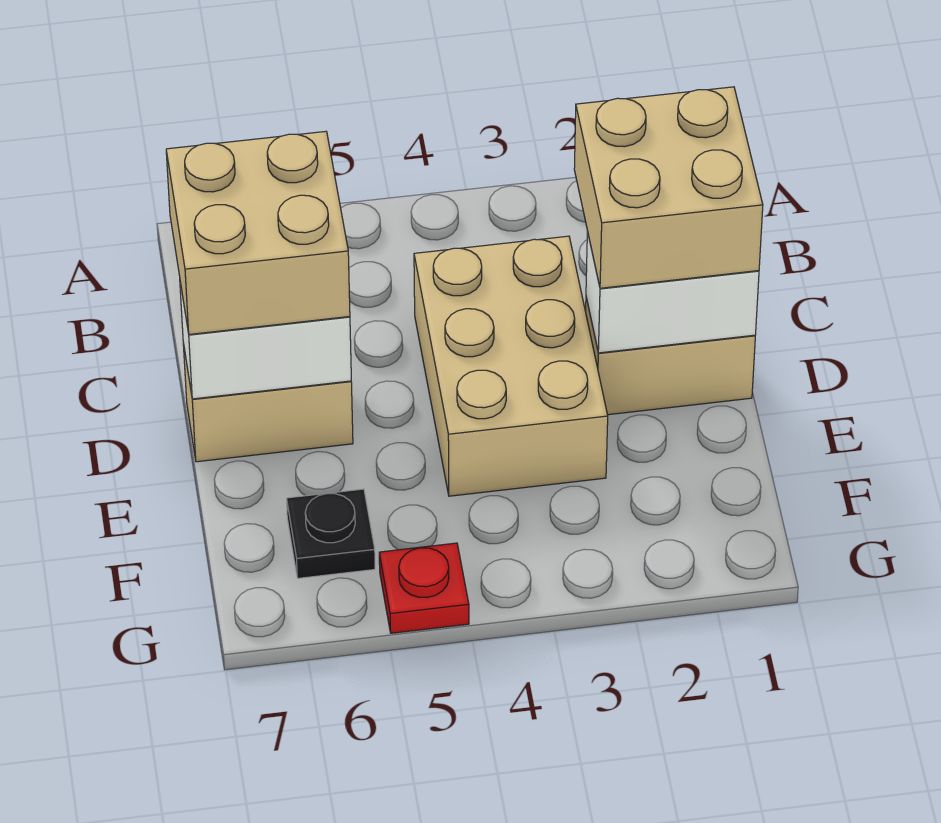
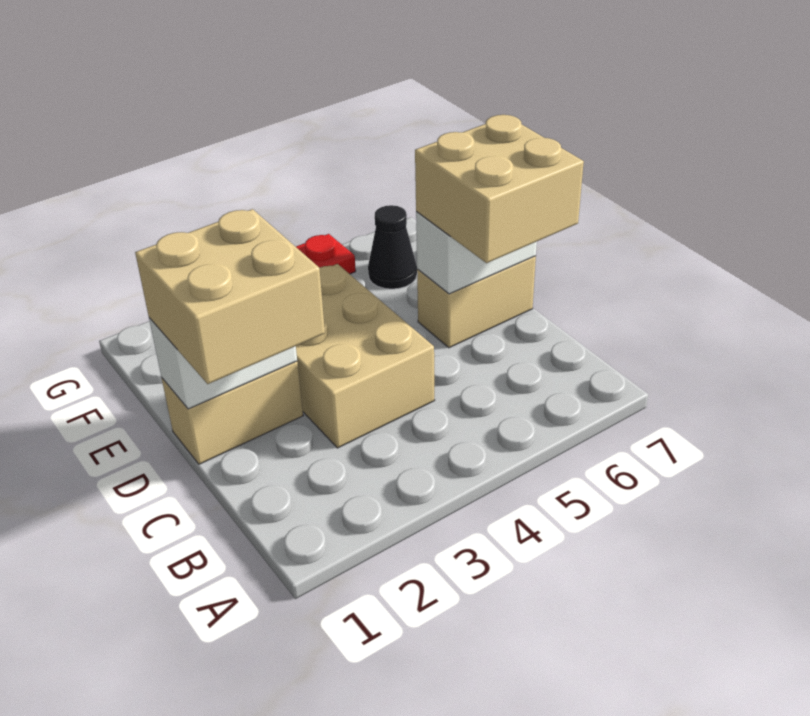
black 1x1 plate [287,489,375,578] -> black 1x1 cone [368,205,417,289]

